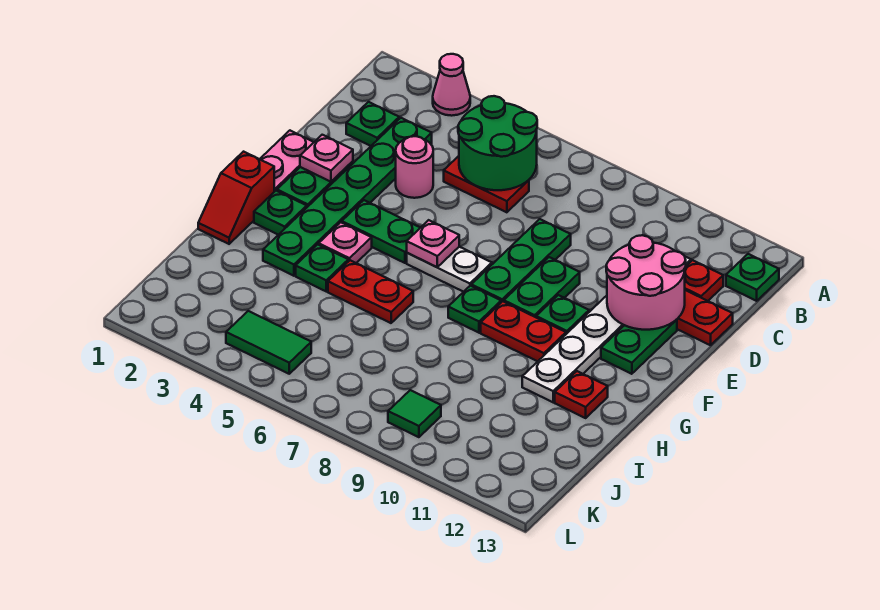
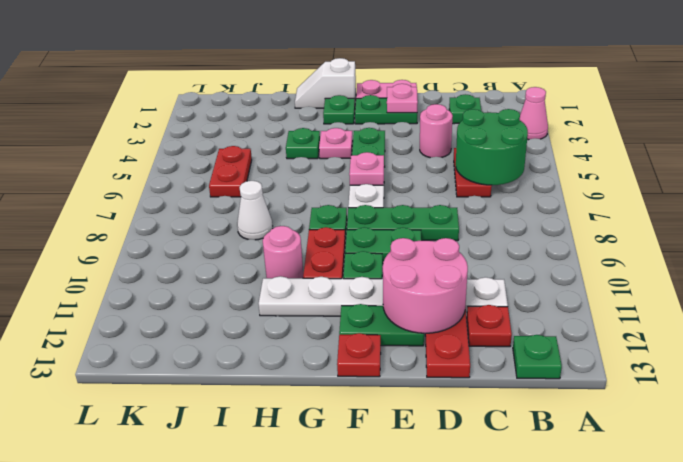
green 1x6 plate [263,118,432,276] -> none
red 1x2 slope [198,152,274,244] -> white 1x2 slope [295,58,356,108]
red 1x2 plate [328,260,413,323] -> red 1x2 plate moved to [209,146,252,197]
none -> pink 1x1 round brick [263,226,303,278]
red 1x1 plate [555,371,608,418] -> red 1x1 plate moved to [337,333,381,377]
none -> white 1x1 cone [237,181,273,240]
green 1x2 tile [226,311,311,374] -> none
green 1x1 tile [388,390,441,437] -> none

